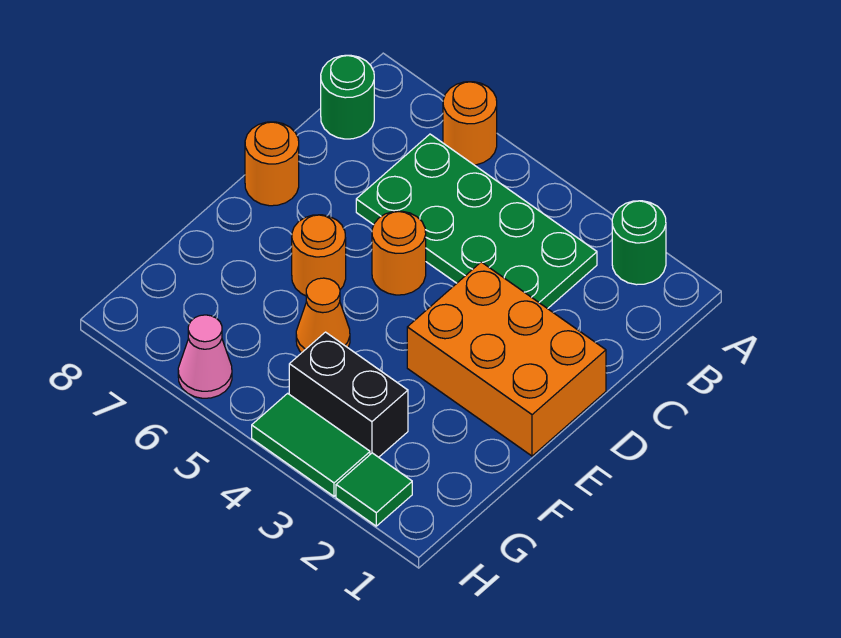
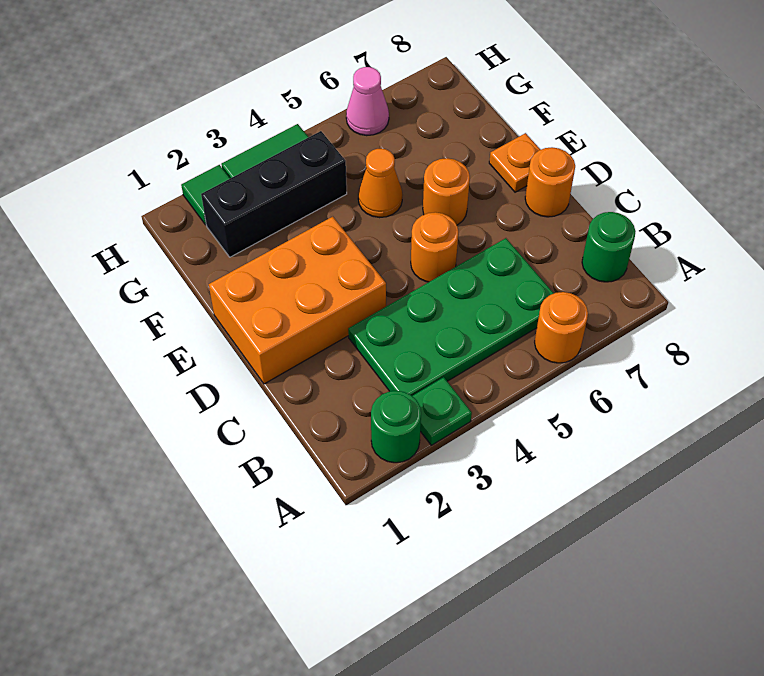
none -> green 1x1 plate [413,377,472,445]
none -> orange 1x1 plate [489,133,541,192]
black 1x2 brick [289,332,408,457] -> black 1x3 brick [201,131,347,257]

